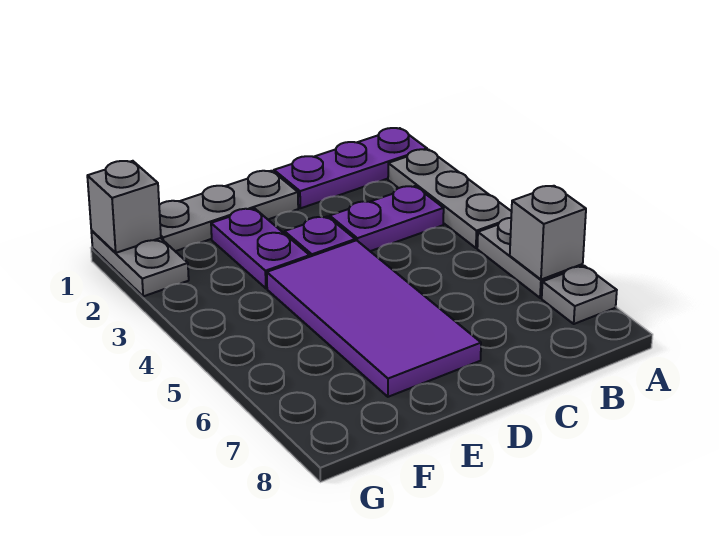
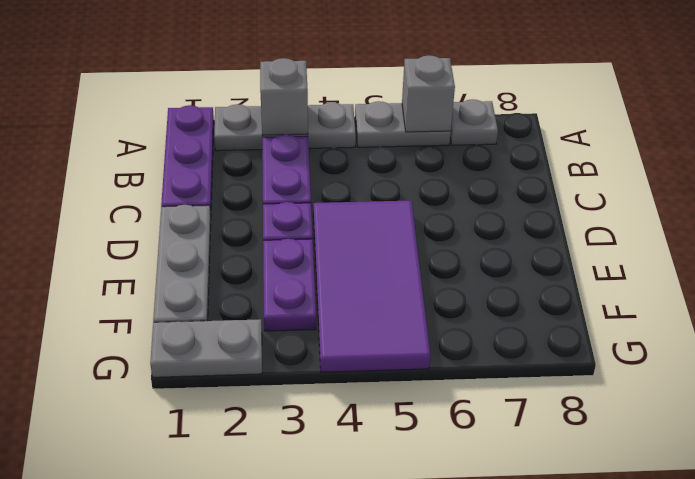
purple 2x4 tile [267,240,481,397] -> purple 2x4 tile turned to [313,201,430,372]
purple 1x2 plate [211,208,310,288] -> purple 1x2 plate turned to [263,239,316,331]
grey 1x1 brick [87,161,161,253] -> grey 1x1 brick moved to [260,58,308,135]

